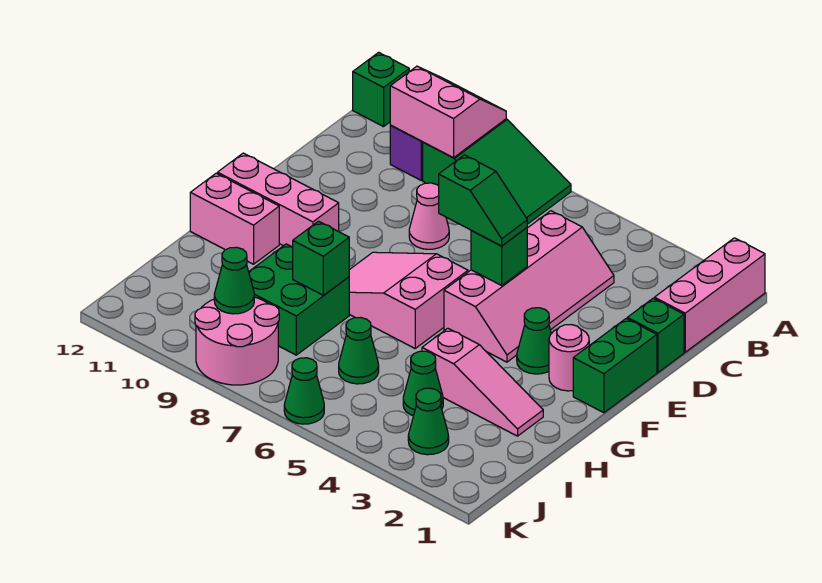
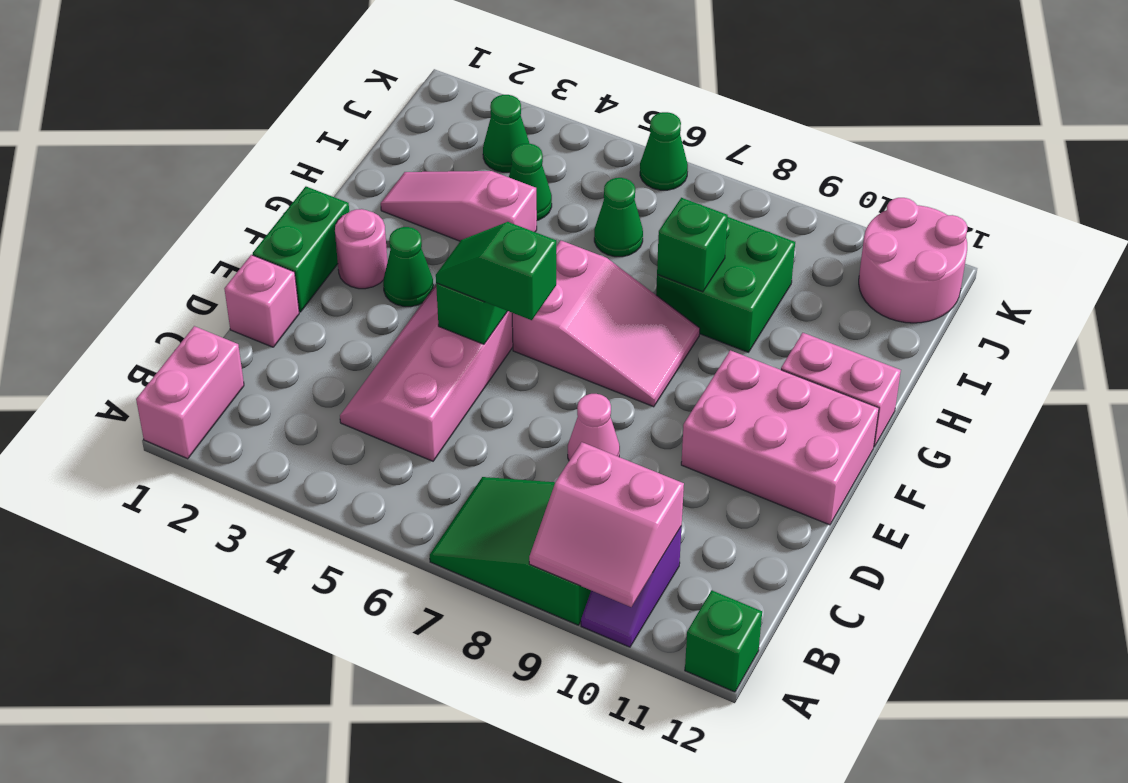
pink 1x3 brick [654,238,765,352] -> pink 1x2 brick [136,326,244,459]
green 1x1 brick [627,298,684,372] -> pink 1x1 brick [224,255,299,347]
pink 1x3 brick [217,153,339,247] -> pink 2x3 brick [681,350,879,525]
pink 2x2 round brick [195,297,279,385] -> pink 2x2 round brick moved to [859,198,967,323]
green 1x1 cone [214,247,254,314] -> none

